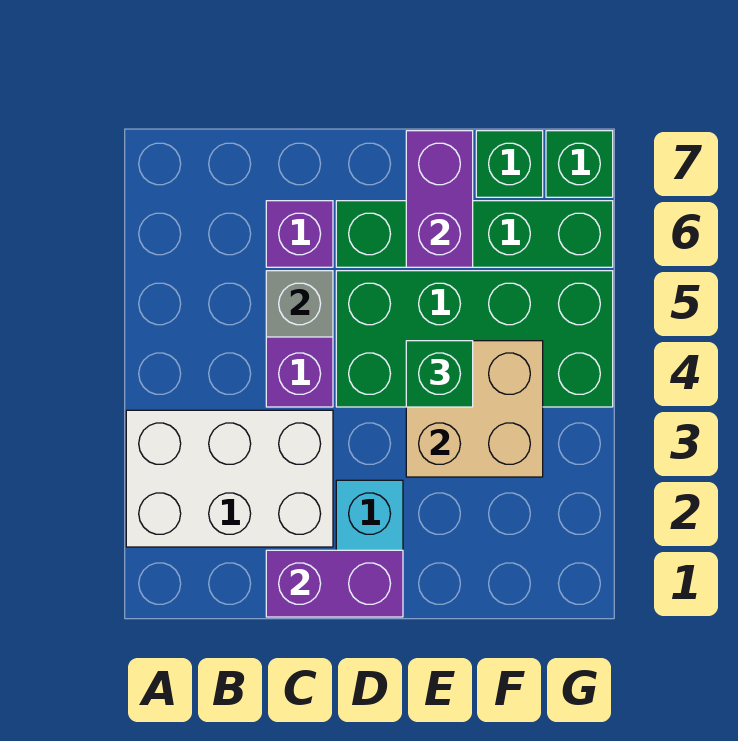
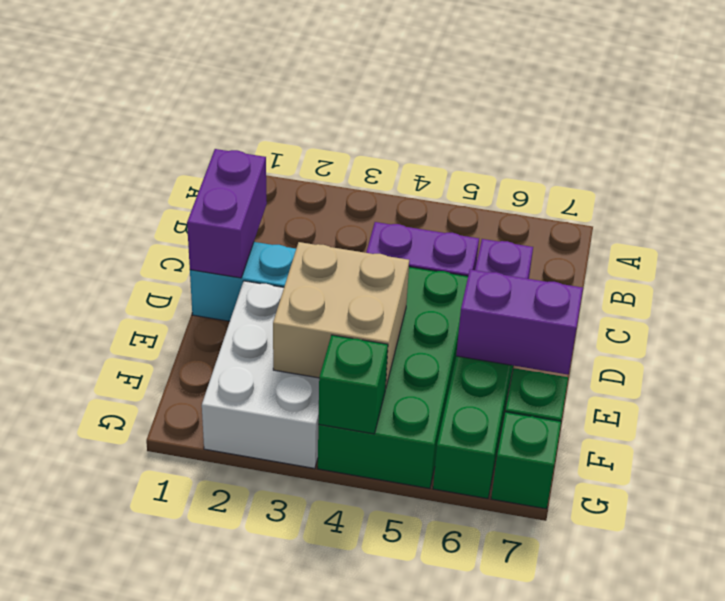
white 2x3 brick [126,410,333,547] -> white 2x3 brick moved to [202,281,319,468]
grey 1x1 brick [266,271,333,337] -> none
green 1x1 brick [406,341,473,407] -> green 1x1 brick moved to [318,335,388,434]

